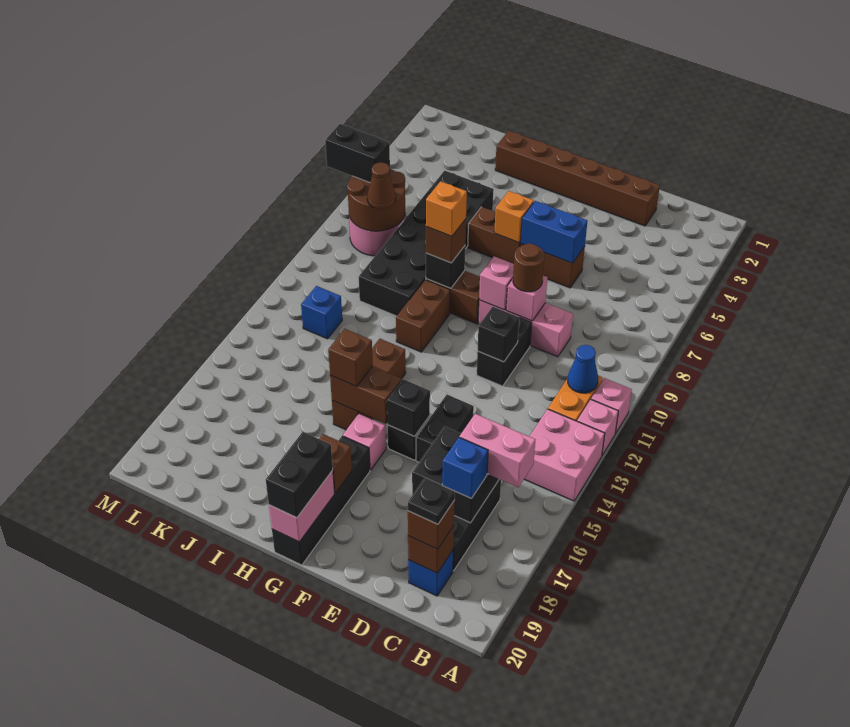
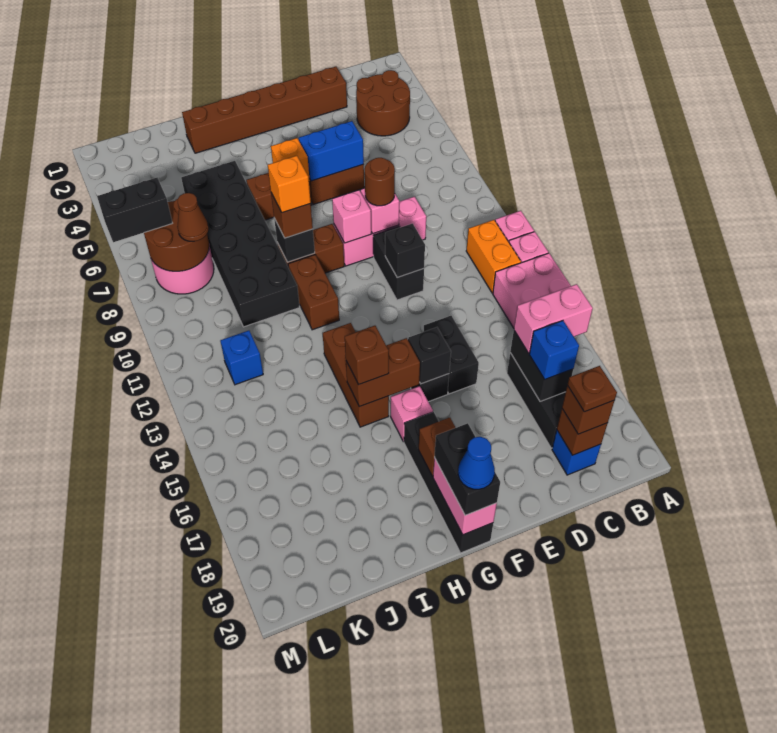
none -> brown 2x2 round brick [356,70,410,136]
blue 1x1 cone [568,345,598,393] -> blue 1x1 cone moved to [458,437,495,489]
black 2x2 brick [412,426,499,523] -> black 1x2 brick [510,331,573,401]
black 1x1 plate [408,478,455,524] -> brown 1x1 plate [568,366,617,412]

